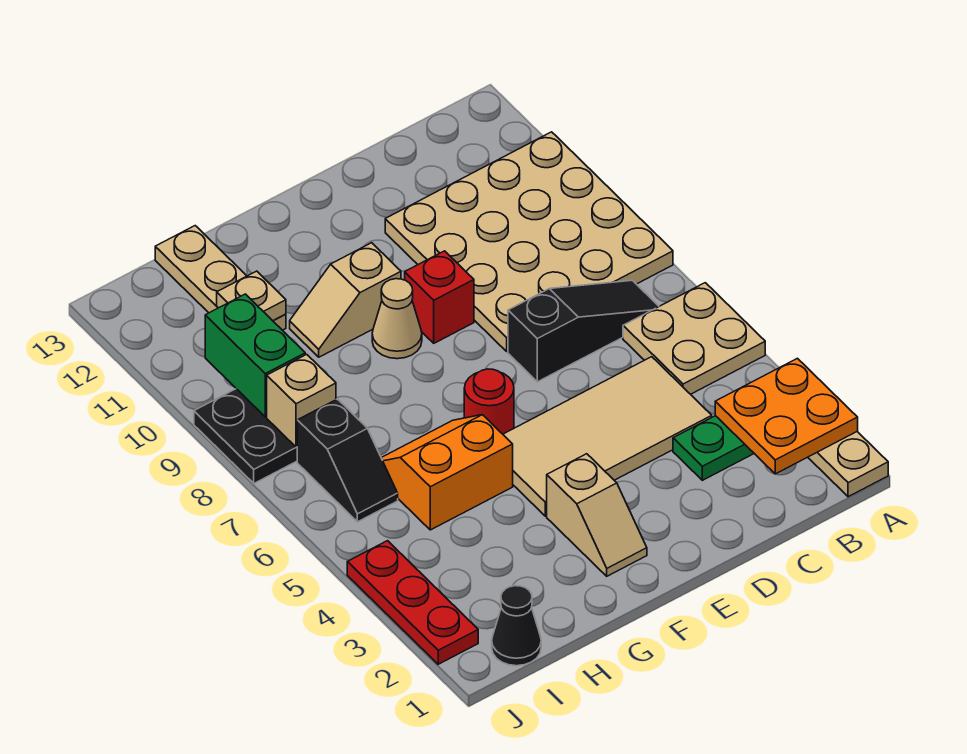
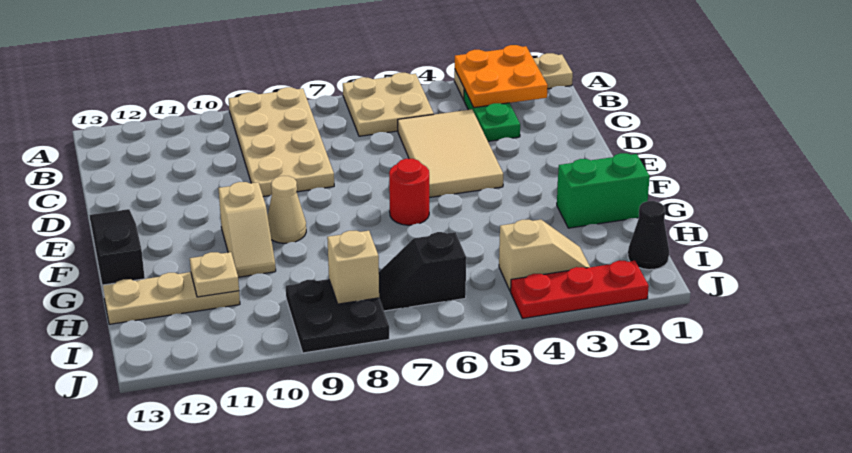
tan 4x4 plate [385,132,673,351] -> tan 2x4 plate [229,87,334,197]
black 1x3 slope [508,280,659,382] -> black 1x3 slope moved to [89,209,145,293]
tan 2x4 tile [503,357,712,516] -> tan 2x3 tile [398,109,503,198]
red 1x1 brick [405,251,474,343] -> none
tan 1x2 slope [547,454,647,576] -> tan 1x2 slope moved to [499,220,590,292]
orange 2x2 slope [381,415,513,530] -> none
black 1x2 slope [297,399,398,522] -> black 1x2 slope turned to [379,232,466,311]
green 1x2 brick [205,294,305,417] -> green 1x2 brick moved to [557,153,650,228]

